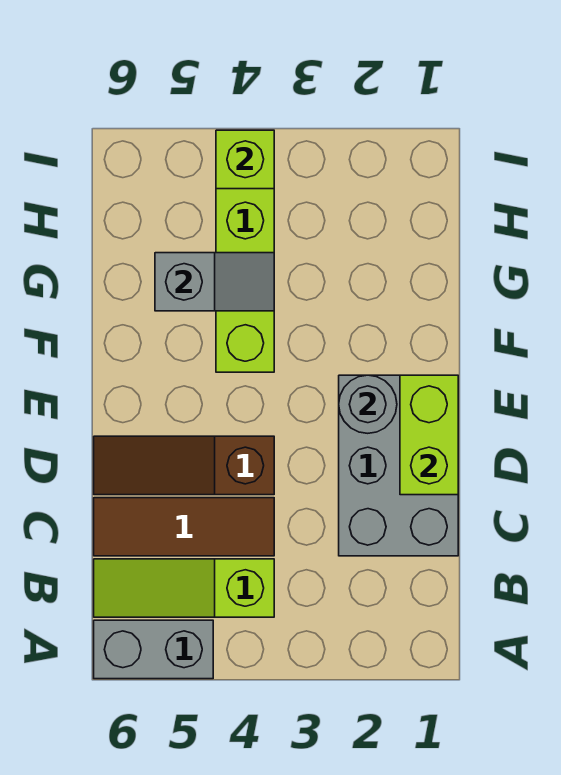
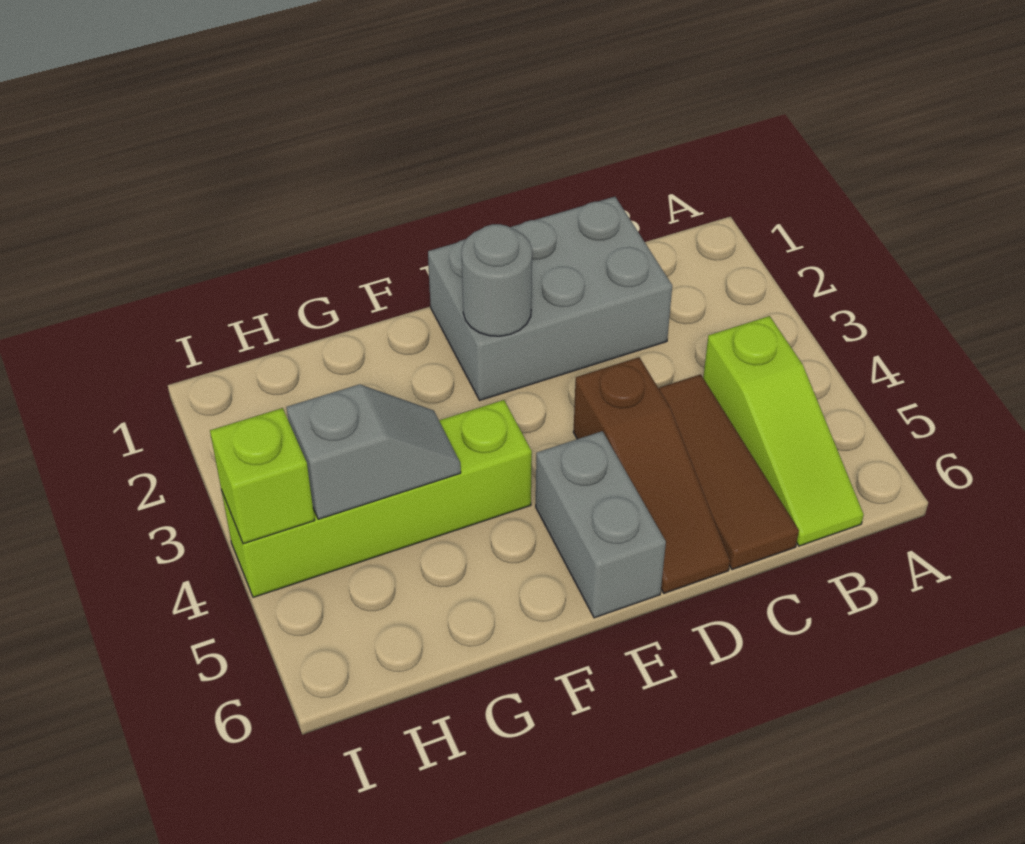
grey 1x2 brick [94,620,213,679] -> grey 1x2 brick moved to [536,431,666,618]
lime 1x2 brick [400,375,458,495] -> none
grey 1x2 slope [155,253,274,311] -> grey 1x2 slope turned to [286,384,461,519]

